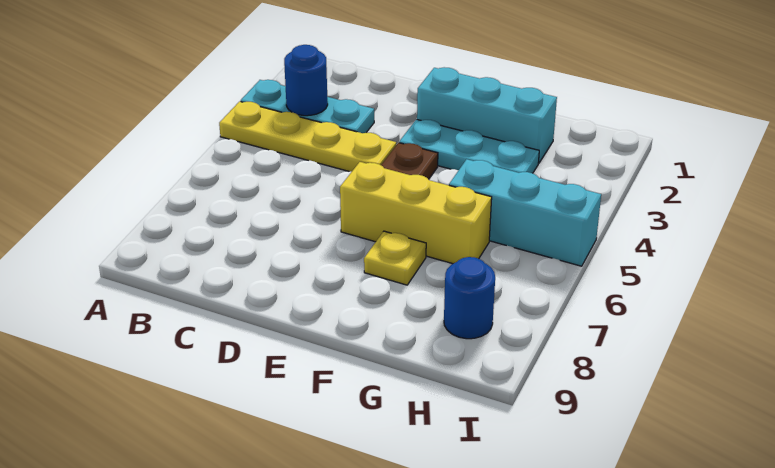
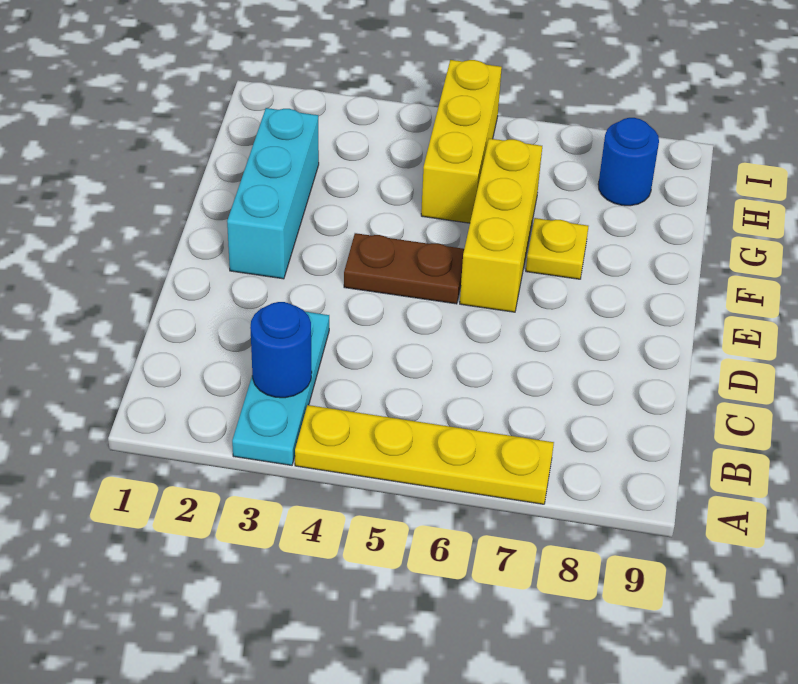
yellow 1x4 plate [219,101,396,172] -> yellow 1x4 plate turned to [295,405,554,504]
cyan 1x3 plate [399,119,539,173] -> none
cyan 1x3 brick [449,159,601,266] -> yellow 1x3 brick [421,60,502,223]

